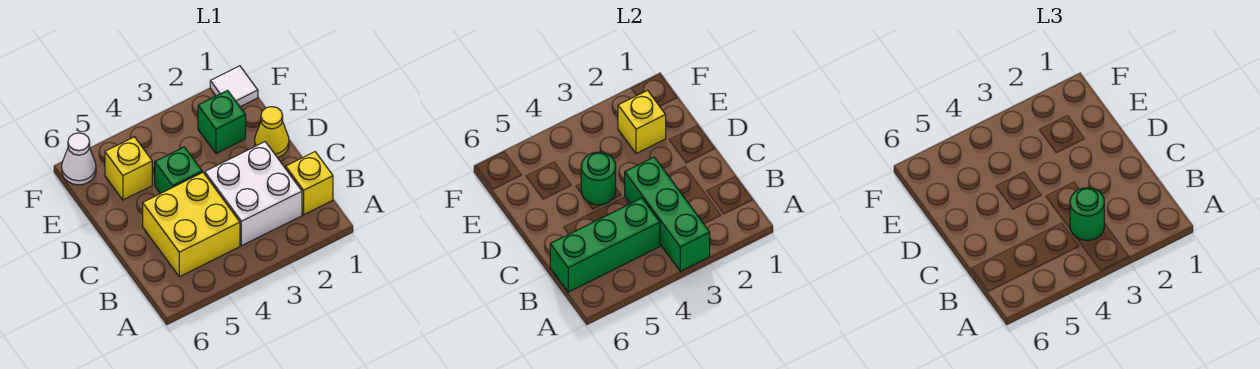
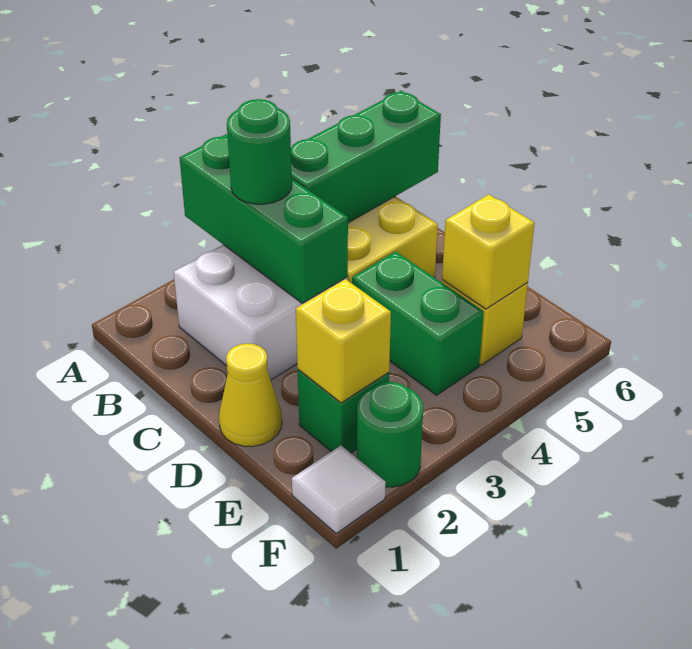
yellow 1x1 brick [286,152,333,215] -> yellow 1x1 brick moved to [442,194,534,309]
green 1x1 brick [155,147,202,194] -> green 1x2 brick [352,252,484,395]
green 1x1 round brick [581,152,616,205] -> green 1x1 round brick moved to [357,382,423,487]
white 1x1 cone [62,133,96,185] -> none

